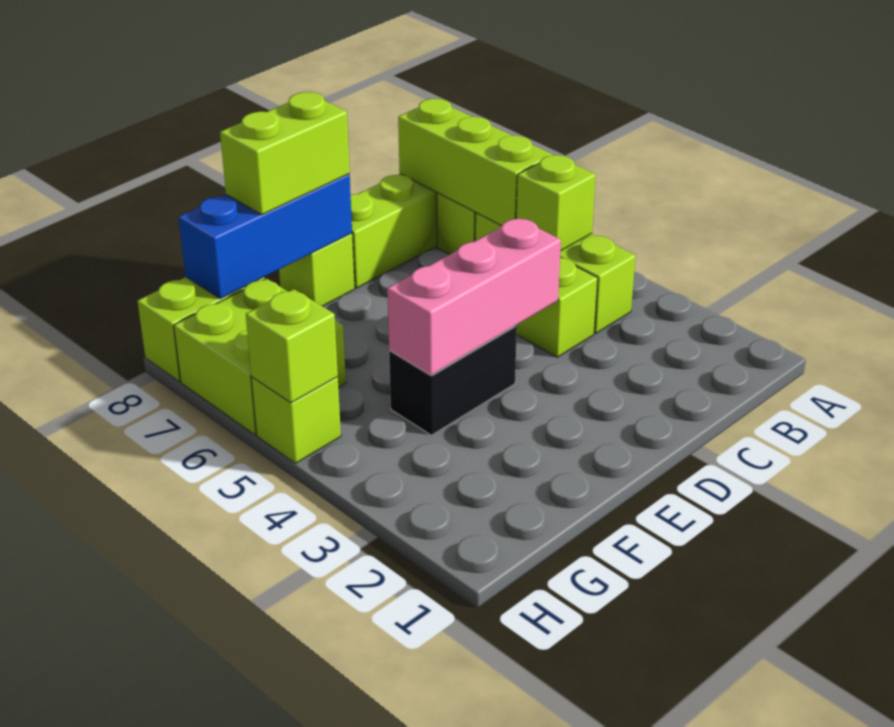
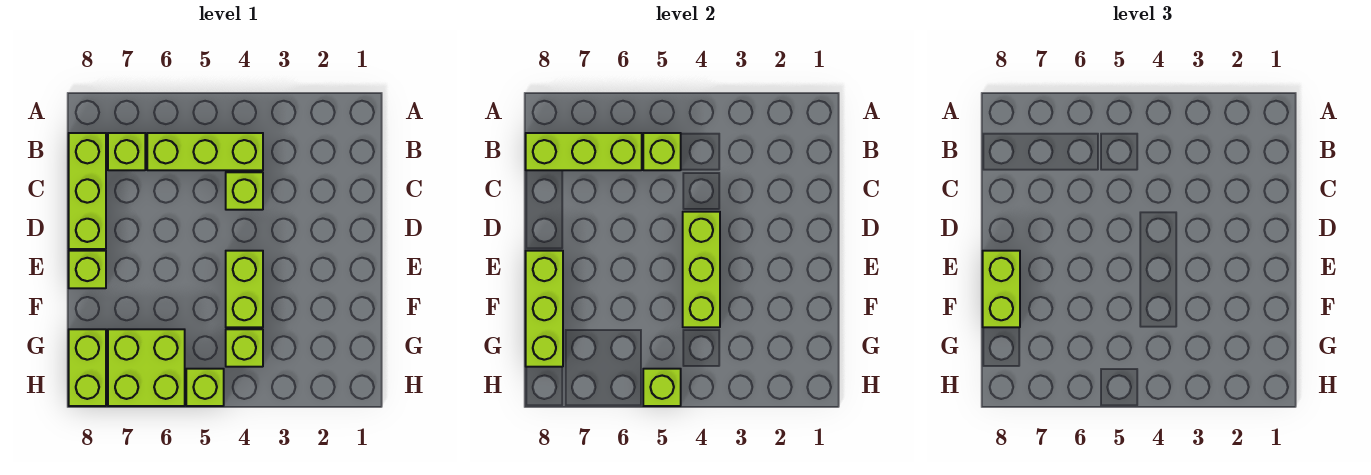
pink 1x3 brick [387,218,561,375] -> lime 1x3 brick [683,212,720,327]
black 1x2 brick [389,326,517,435] -> lime 1x2 brick [226,251,263,327]
blue 1x3 brick [179,174,352,299] -> lime 1x3 brick [526,251,563,367]
none -> lime 1x1 brick [226,329,263,367]

